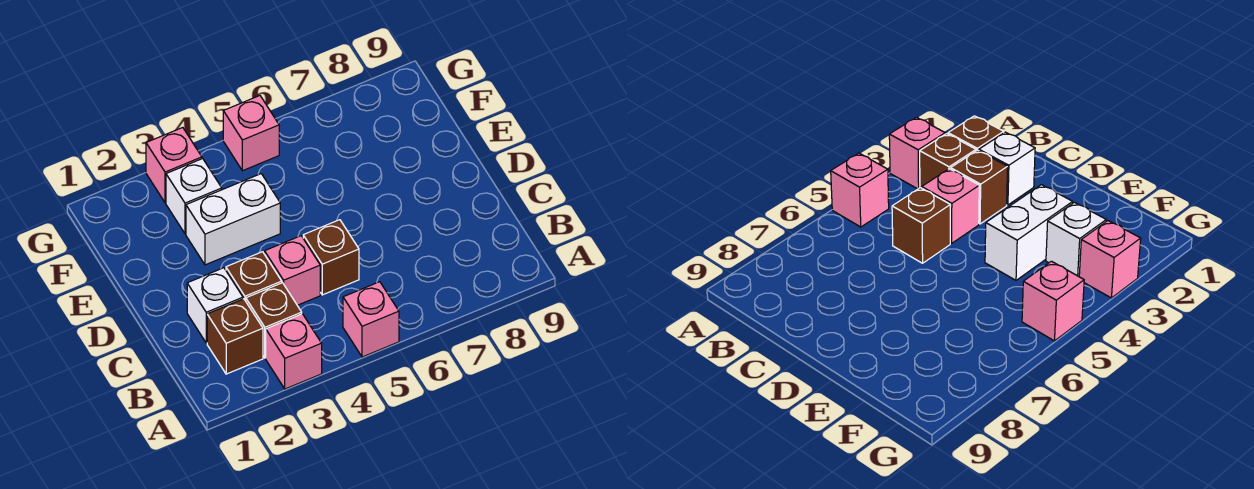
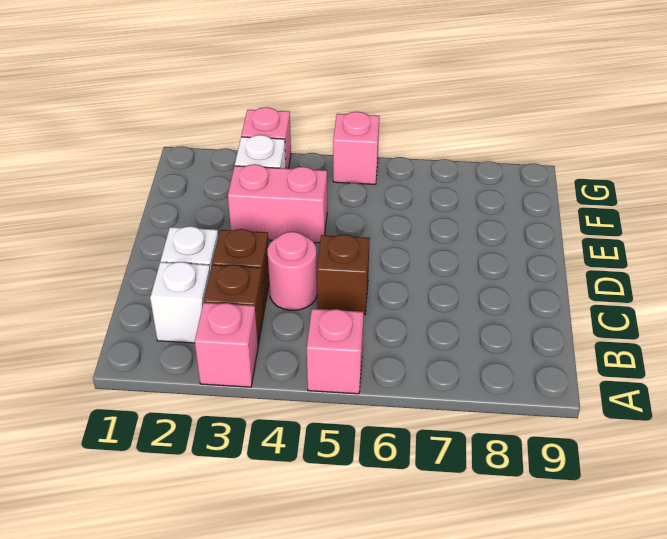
brown 1x1 brick [207,299,263,374] -> white 1x1 brick [150,262,210,343]
pink 1x1 brick [265,236,320,305] -> pink 1x1 round brick [267,232,317,310]
white 1x2 brick [186,174,280,265] -> pink 1x2 brick [228,164,327,243]

